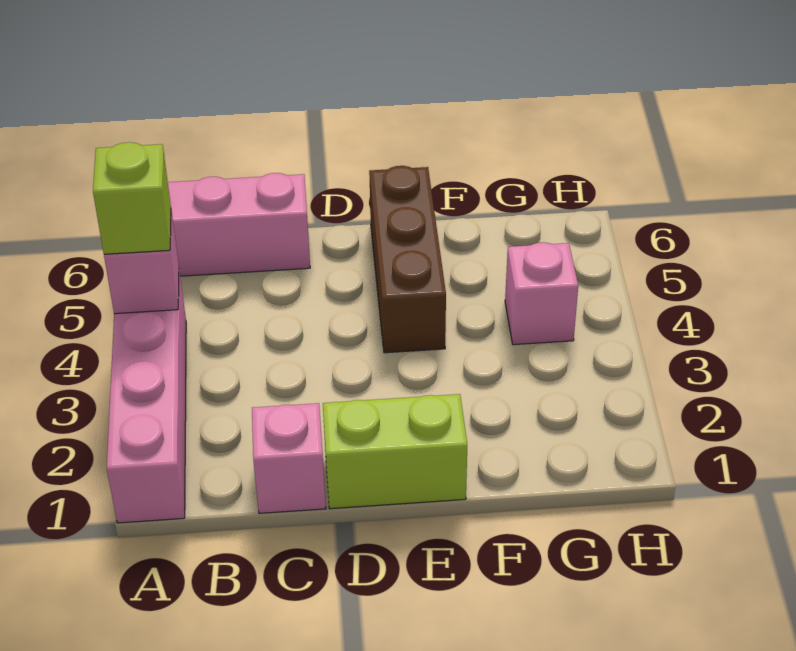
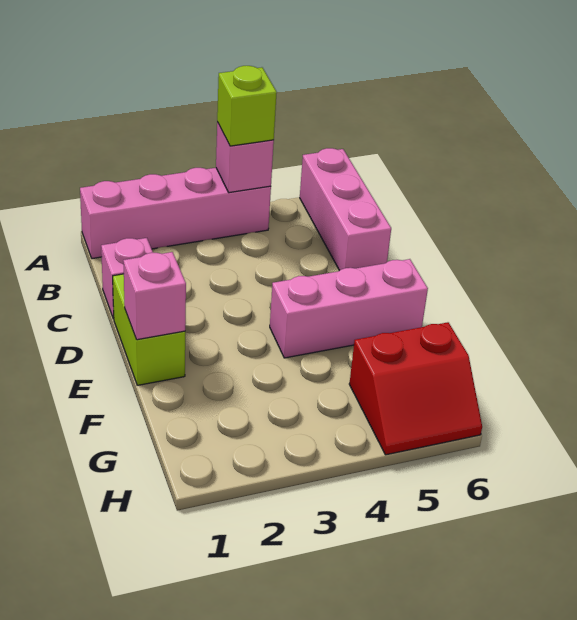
brown 1x3 brick [369,166,446,353] -> pink 1x3 brick [270,259,428,358]
pink 1x1 brick [505,242,578,345] -> pink 1x1 brick moved to [123,252,186,340]
none -> red 2x2 slope [349,322,482,455]

